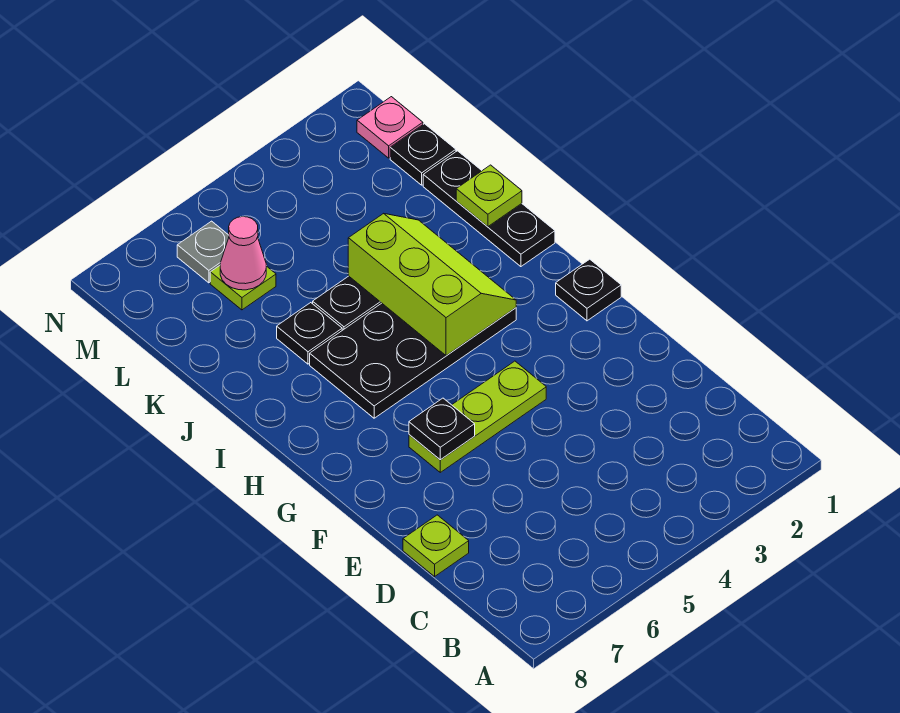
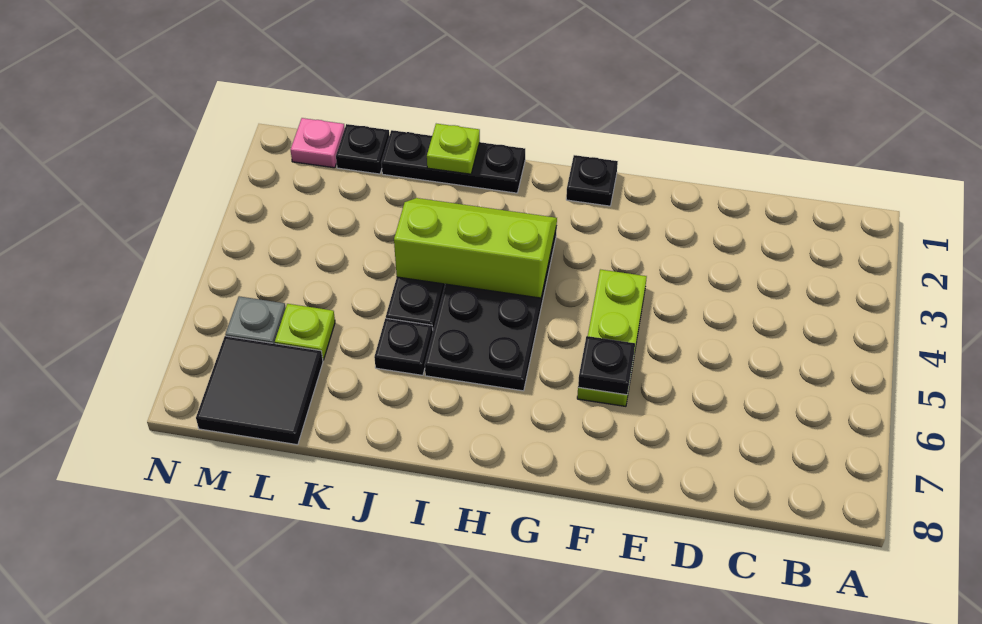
lime 1x1 plate [403,515,469,577] -> none
pink 1x1 cone [220,217,266,290] -> none
none -> black 2x2 tile [196,336,323,445]

